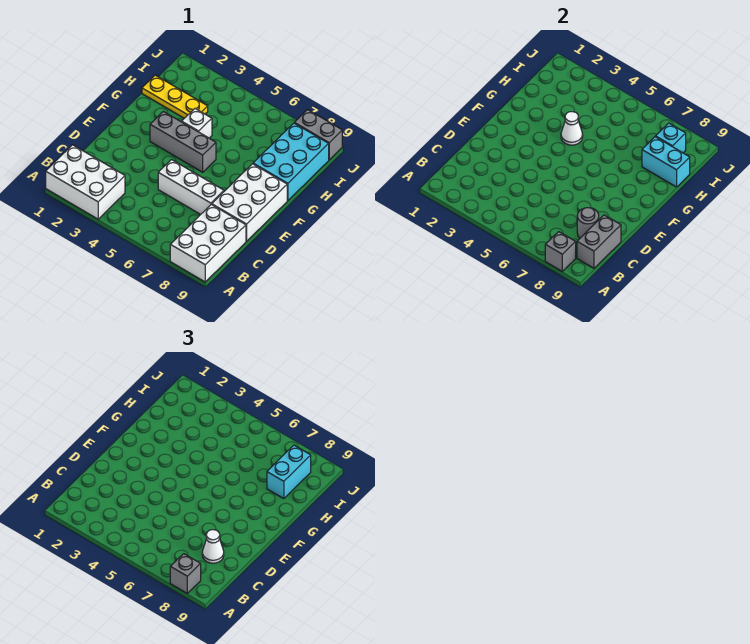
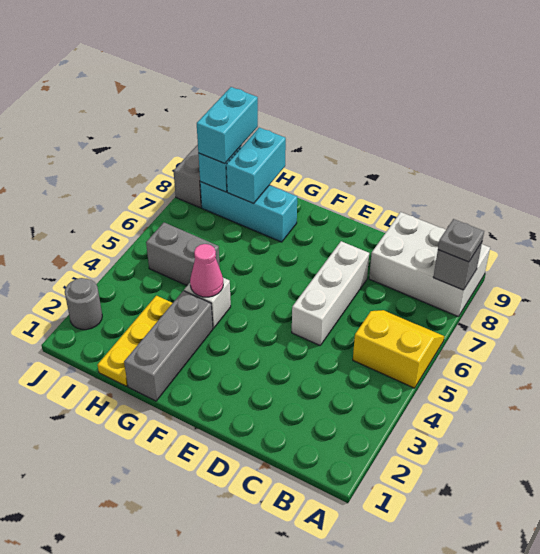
white 2x3 brick [46,145,125,219] -> none
none -> yellow 2x2 slope [353,310,444,388]
grey 1x1 brick [170,554,201,593] -> grey 1x1 plate [438,219,484,262]
grey 1x2 brick [577,215,621,268] -> grey 1x2 brick moved to [146,223,220,286]
grey 1x1 round brick [577,208,599,238] -> grey 1x1 round brick moved to [65,278,102,330]
white 1x1 cone [202,530,224,563] -> none
white 2x3 brick [212,164,287,241] -> none
grey 1x3 brick [150,111,216,172] -> grey 1x3 brick moved to [124,291,213,401]
white 1x1 cone [561,112,583,145] -> pink 1x1 cone [190,244,223,297]
cyan 2x3 brick [253,123,329,201] -> cyan 1x3 brick [200,182,297,242]
cyan 1x2 brick [267,445,311,499] -> cyan 1x2 brick turned to [197,87,258,164]

